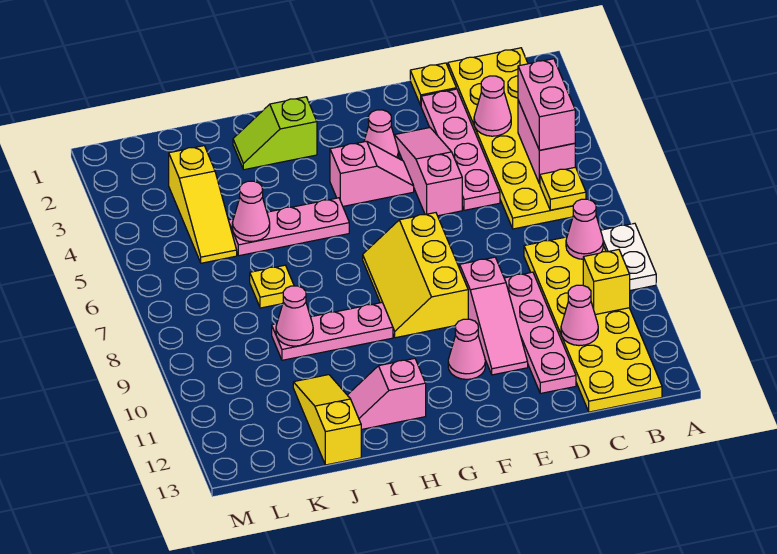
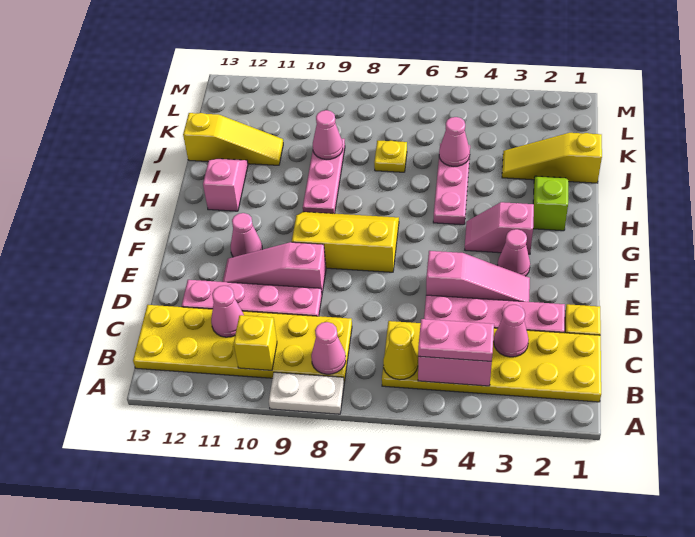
pink 1x2 brick [518,59,575,150] -> pink 1x2 plate [418,319,494,362]
yellow 1x1 plate [540,167,586,210] -> yellow 1x1 cone [383,327,418,380]
pink 1x2 slope [330,141,414,206] -> pink 1x2 slope turned to [465,202,534,254]
yellow 1x3 slope [169,146,237,263] -> yellow 1x3 slope moved to [502,133,602,183]

